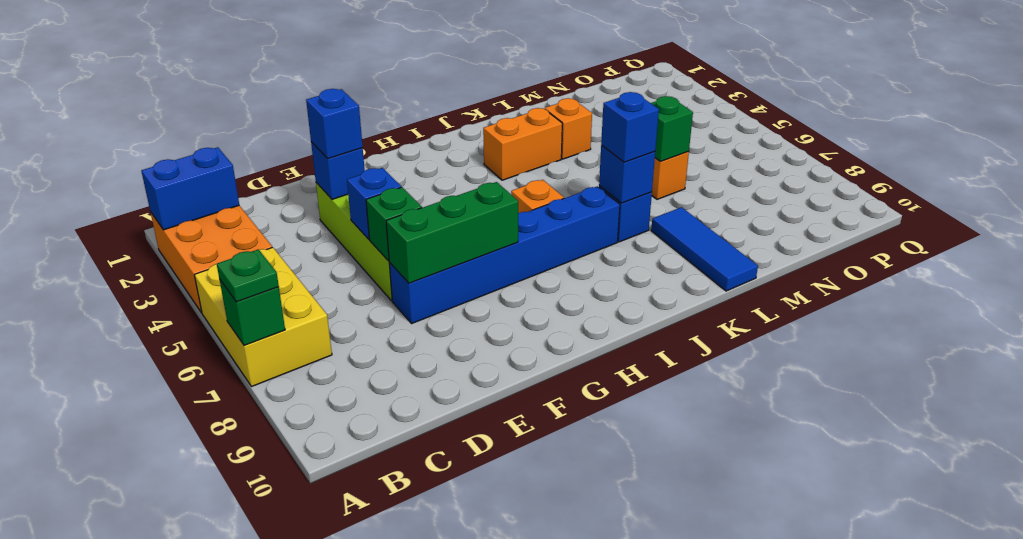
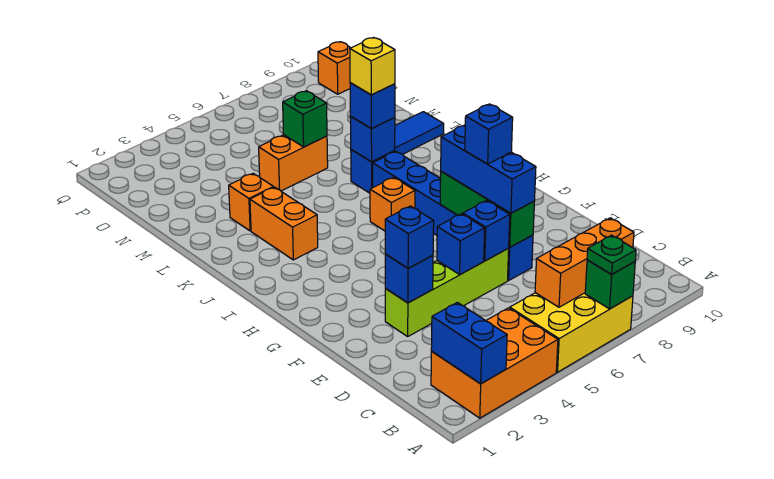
none -> orange 1x3 brick [535,218,634,307]
green 1x1 brick [366,187,422,261] -> blue 1x1 brick [463,200,510,261]
none -> blue 1x3 brick [441,125,536,213]
none -> blue 1x1 brick [465,104,513,164]
none -> yellow 1x1 brick [350,37,395,95]
none -> orange 1x1 brick [318,42,350,94]

